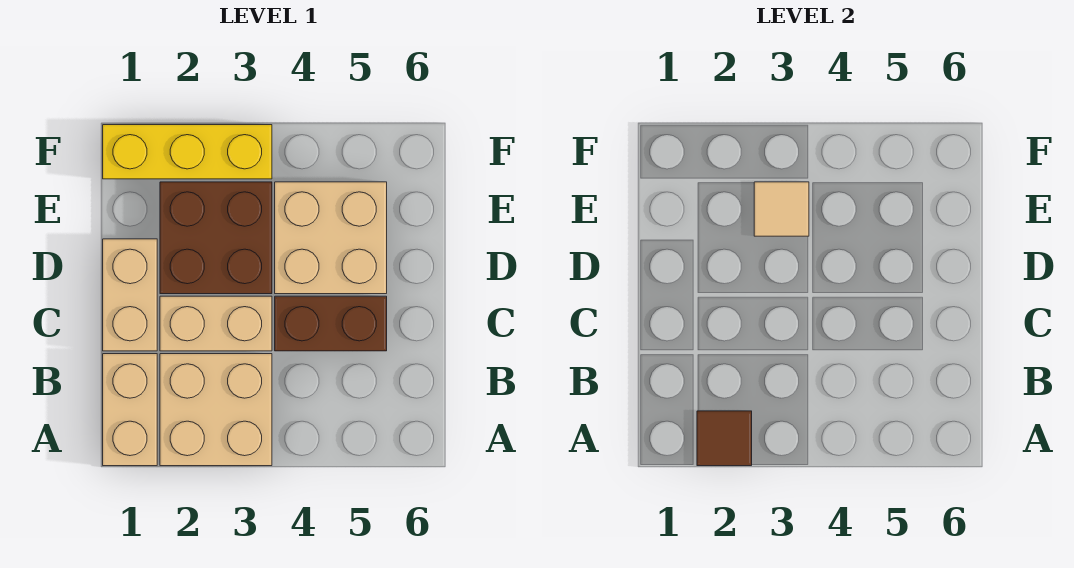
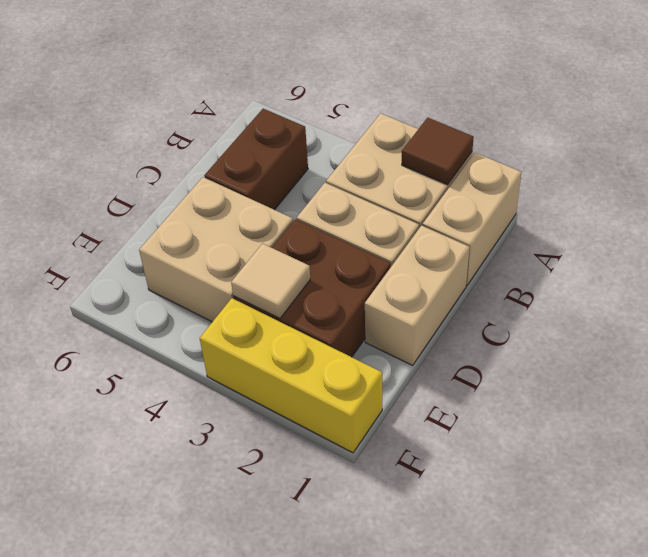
brown 1x2 brick [275,296,387,351] -> brown 1x2 brick turned to [204,109,308,210]

